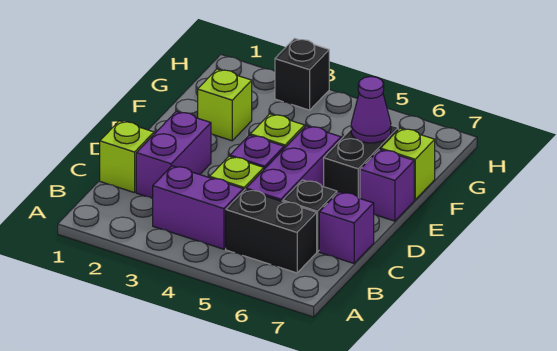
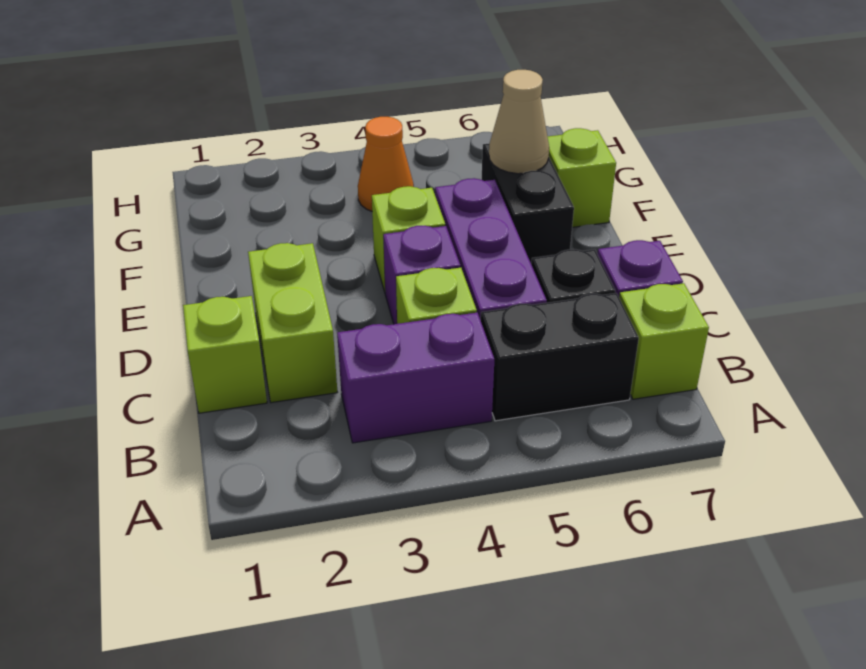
purple 1x2 brick [136,111,211,199] -> lime 1x2 brick [248,243,337,403]
purple 1x1 brick [360,149,414,221] -> none
lime 1x1 brick [198,69,252,141] -> lime 1x1 brick moved to [619,283,709,399]
purple 1x1 cone [351,77,391,143] -> tan 1x1 cone [489,70,549,174]
none -> orange 1x1 cone [358,117,414,211]
black 1x1 brick [275,38,329,110] -> none

